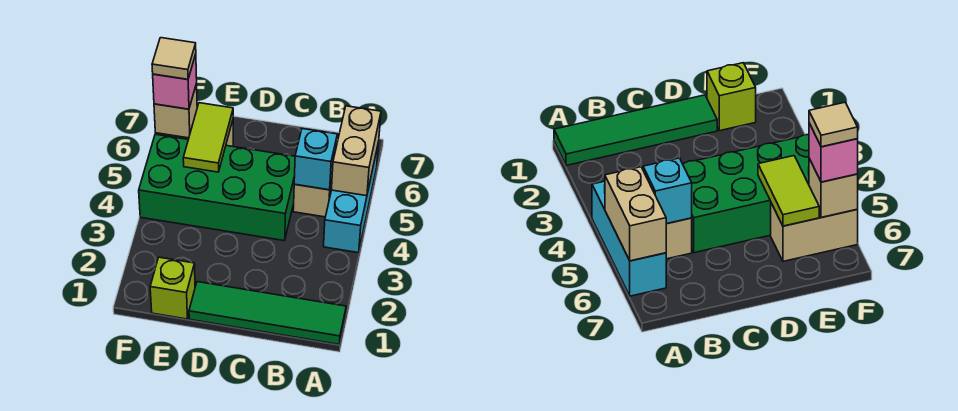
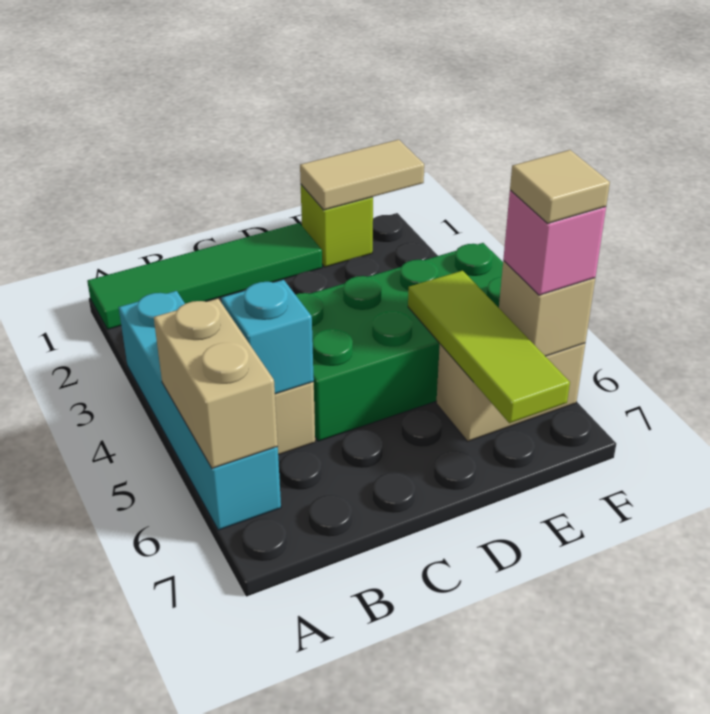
cyan 1x3 brick [323,142,379,253] -> cyan 1x4 brick [119,291,281,530]
none -> tan 1x2 tile [300,140,424,210]
lime 1x2 tile [183,103,233,172] -> lime 1x3 tile [408,271,570,423]

